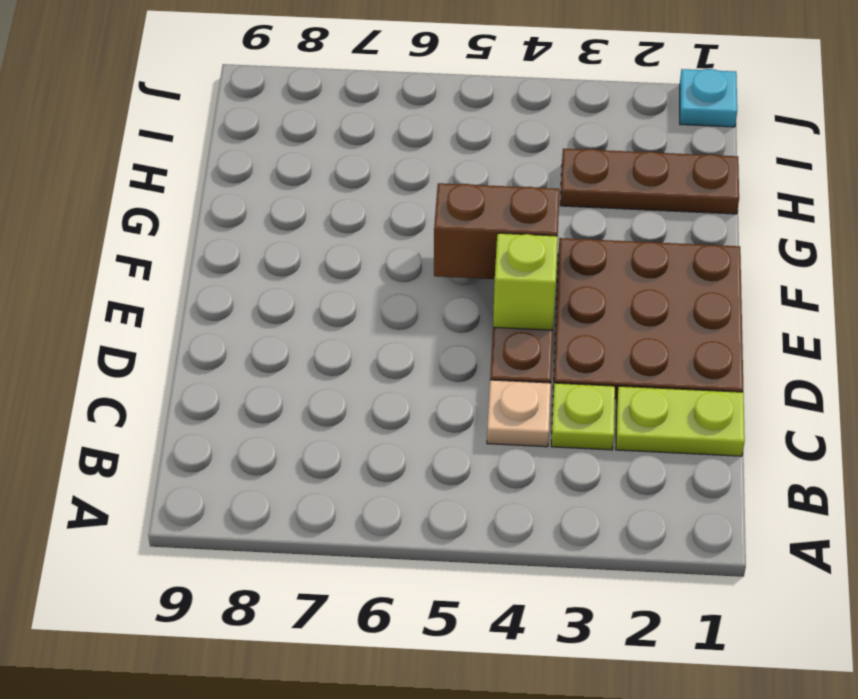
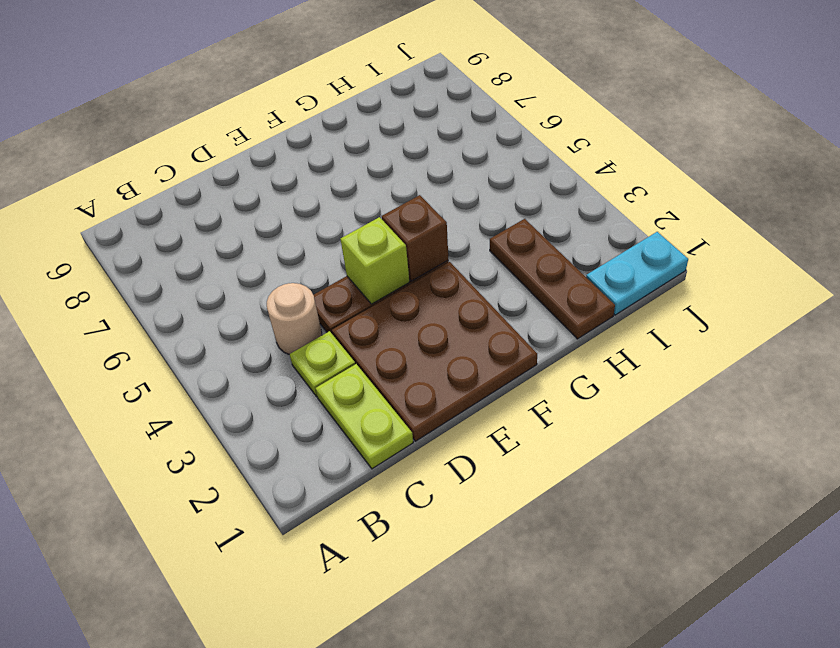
tan 1x1 plate [487,380,551,447] -> tan 1x1 round brick [267,283,322,354]
brown 1x2 brick [434,183,560,279] -> brown 1x1 brick [382,195,449,281]
cyan 1x1 plate [680,69,737,127] -> cyan 1x2 plate [586,232,688,315]

